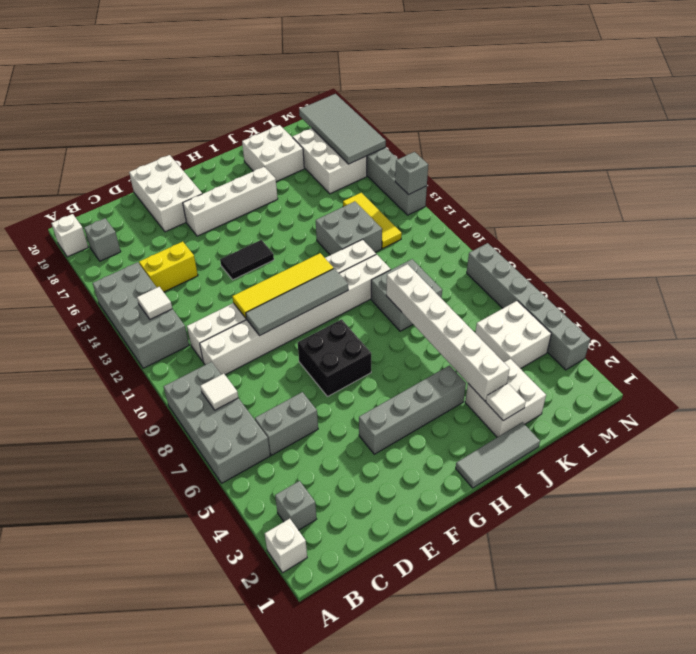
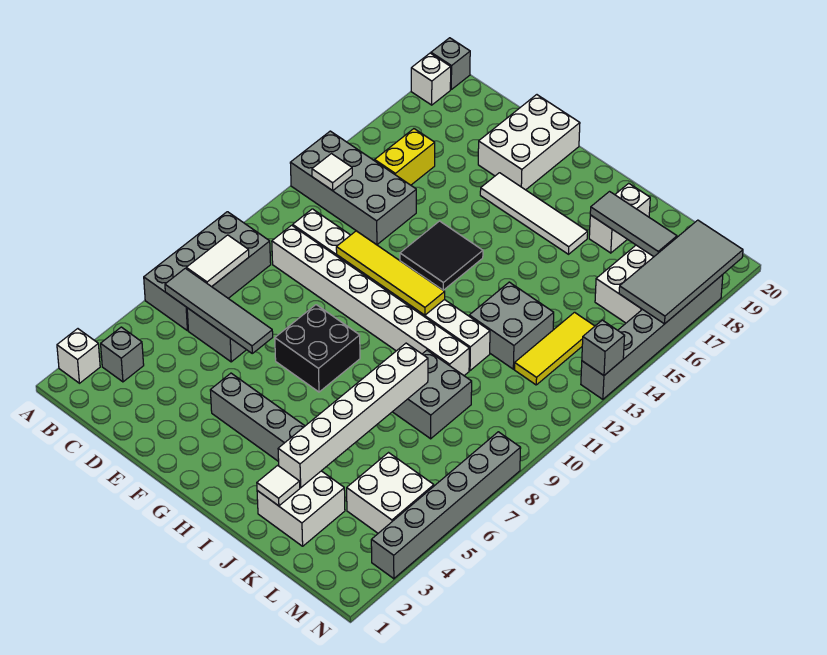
grey 2x4 brick [93,262,189,368] -> grey 2x4 brick turned to [290,131,416,245]
white 1x1 tile [200,374,238,410] -> white 1x2 tile [186,235,249,287]
grey 1x1 brick [84,218,121,261] -> grey 1x1 brick moved to [431,38,470,89]
yellow 1x2 brick [139,242,198,292] -> yellow 1x2 brick turned to [375,129,435,185]
grey 1x4 tile [246,269,348,336] -> grey 1x4 tile moved to [165,268,273,353]
black 1x2 tile [220,240,274,280] -> black 2x2 tile [400,221,483,290]
white 1x4 brick [183,167,278,236] -> white 1x4 tile [480,173,588,254]
grey 1x3 tile [456,422,540,488] -> grey 1x3 tile moved to [590,192,677,257]
white 2x2 brick [242,125,304,182] -> white 1x2 brick [589,183,650,253]

